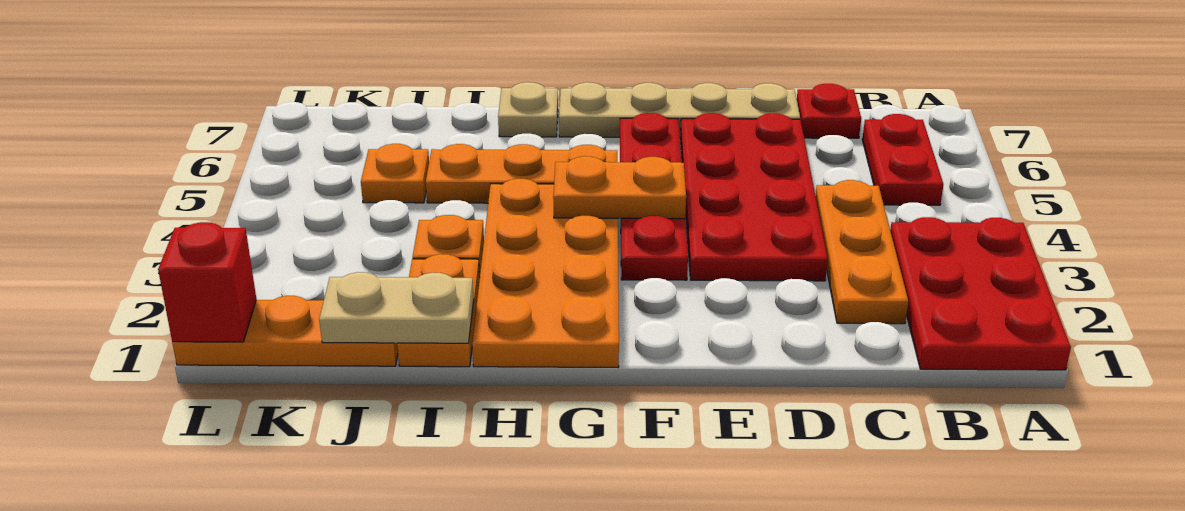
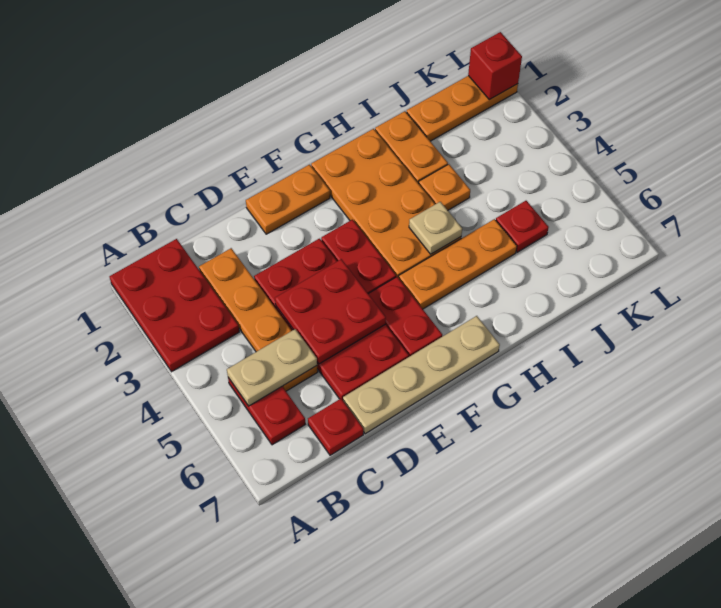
orange 1x3 plate [816,180,908,324] -> orange 1x4 plate [199,248,318,391]
none -> red 2x2 plate [275,259,386,364]
orange 1x2 plate [553,156,686,219] -> orange 1x2 plate moved to [246,165,330,234]
tan 1x1 plate [498,82,558,137] -> tan 1x1 plate moved to [409,202,462,254]
tan 1x2 plate [319,272,474,343] -> tan 1x2 plate moved to [227,329,317,406]
orange 1x1 plate [361,144,429,203] -> red 1x1 plate [496,201,549,252]

